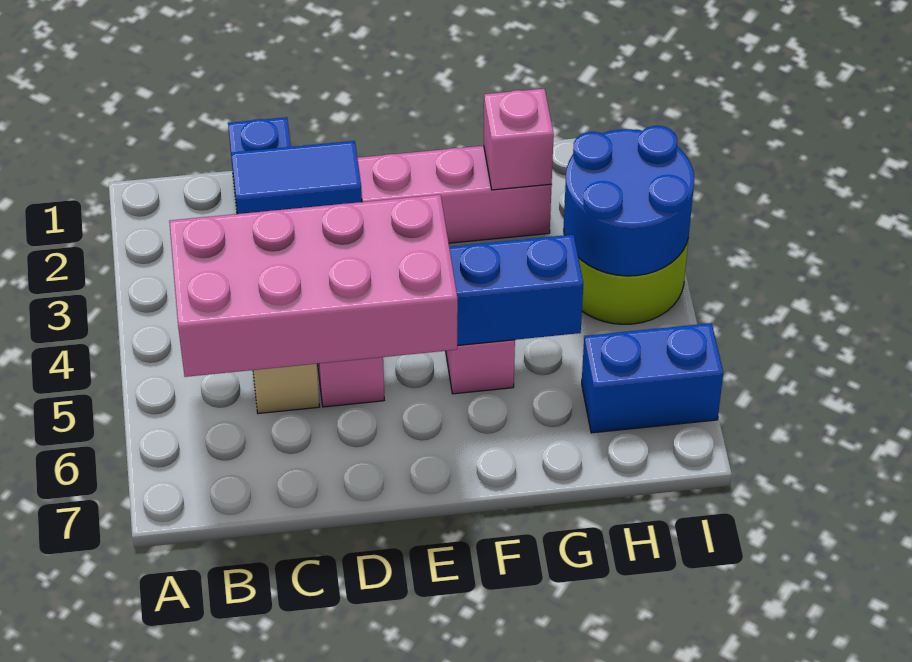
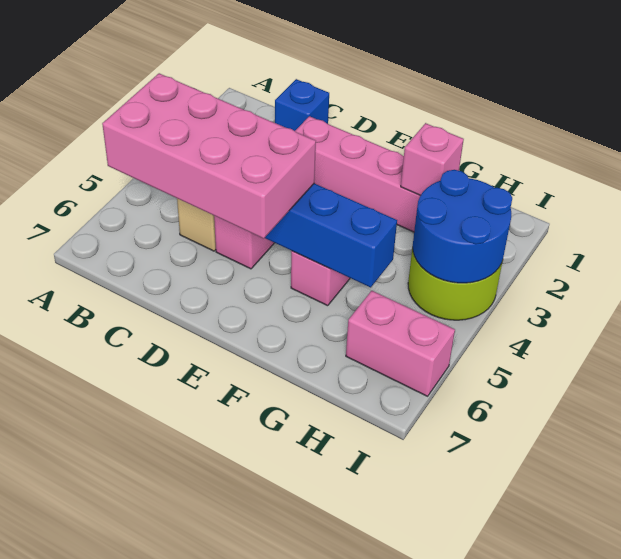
blue 1x2 tile [231,141,362,214] -> none
blue 1x2 brick [582,323,723,433] -> pink 1x2 brick [346,291,455,396]

